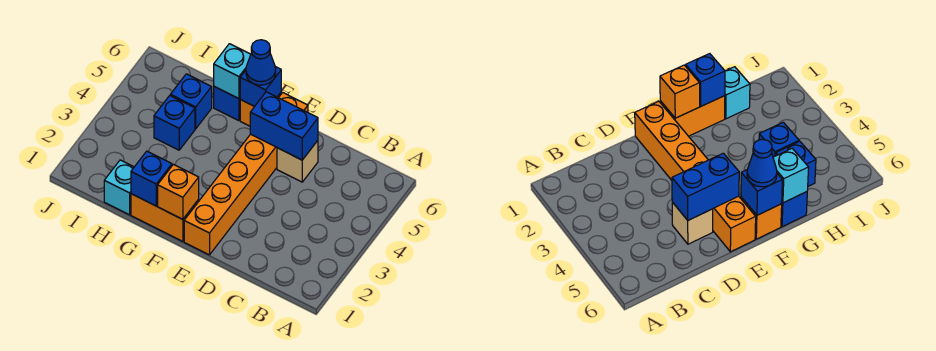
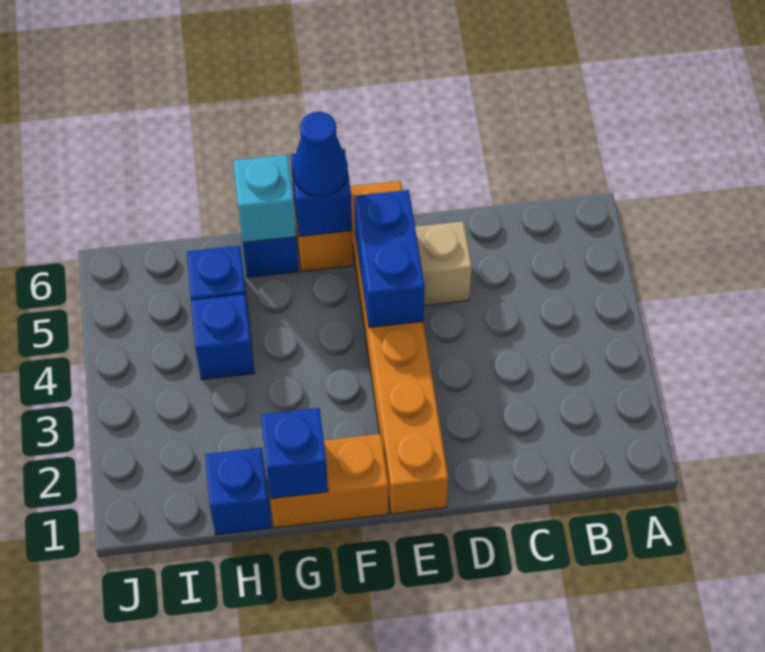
blue 1x2 brick [250,92,318,160] -> blue 1x2 brick turned to [354,190,425,327]
orange 1x1 brick [158,164,199,219] -> none
cyan 1x1 brick [104,160,134,215] -> blue 1x1 brick [205,448,271,535]

